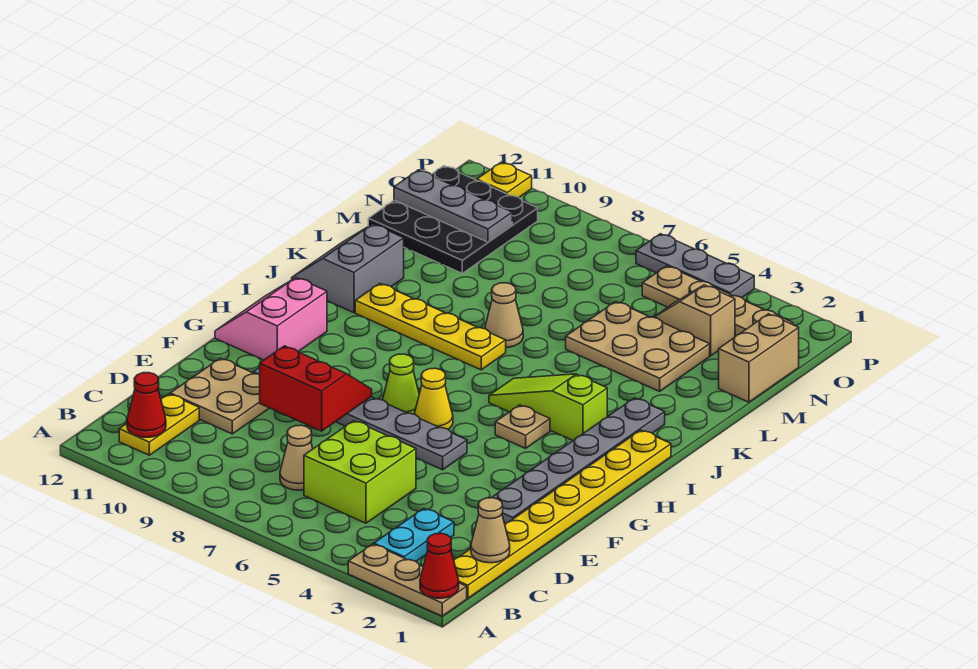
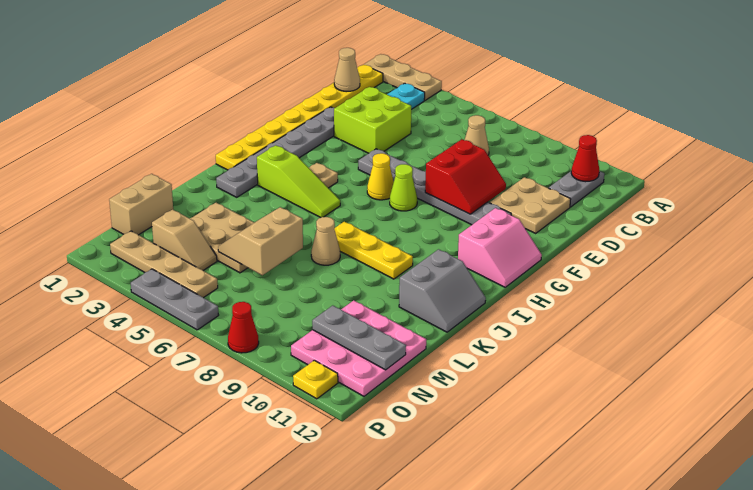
red 1x1 cone [420,533,459,598] -> red 1x1 cone moved to [228,302,259,353]
yellow 1x2 plate [119,394,199,455] -> grey 1x2 plate [549,171,604,207]
lime 2x2 brick [304,421,416,523] -> lime 2x2 brick moved to [334,87,411,153]
red 2x2 slope [260,346,372,431] -> red 2x2 slope turned to [425,140,506,214]
yellow 1x4 plate [355,284,506,370] -> yellow 1x3 plate [334,222,413,279]
none -> tan 2x2 slope [218,207,303,275]
black 3x3 plate [368,166,538,273] -> pink 3x3 plate [291,300,426,396]

